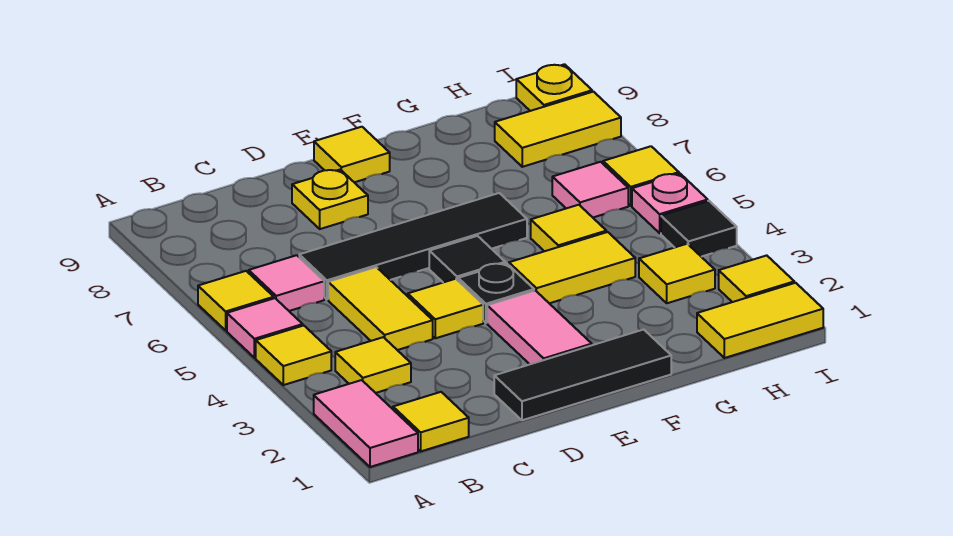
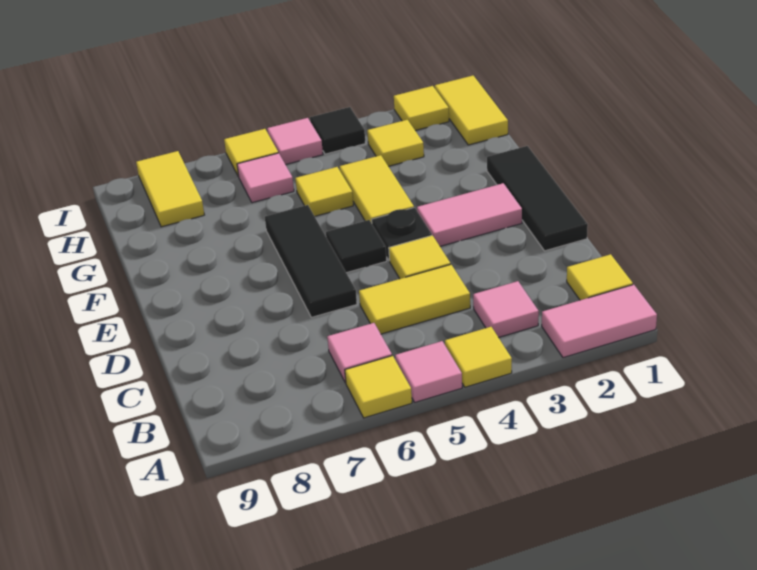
yellow 1x1 tile [335,337,411,393] -> pink 1x1 tile [473,281,539,337]
black 1x4 tile [299,193,527,299] -> black 1x3 tile [265,205,357,317]
yellow 1x1 plate [292,170,368,229] -> none
yellow 1x1 tile [314,127,390,182] -> none
pink 1x1 plate [632,174,708,233] -> pink 1x1 tile [267,118,323,165]
yellow 1x1 plate [516,64,592,111] -> none

